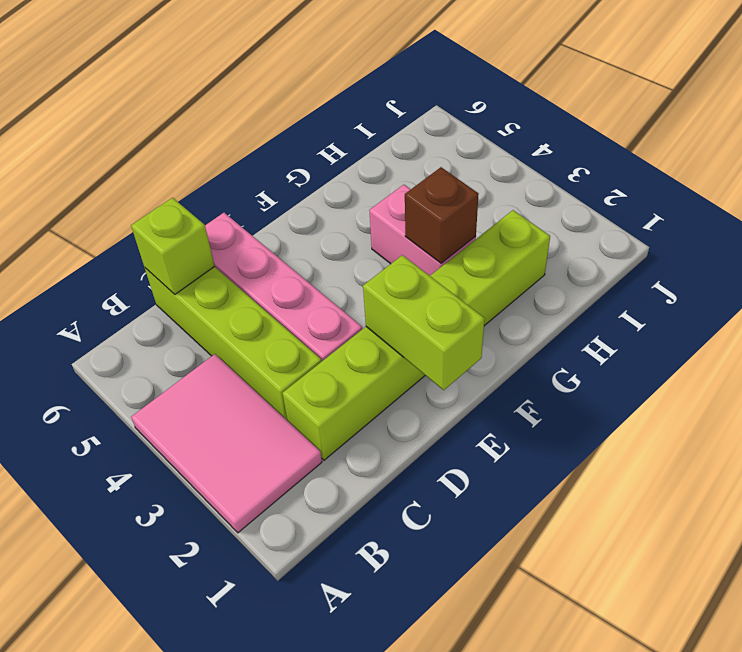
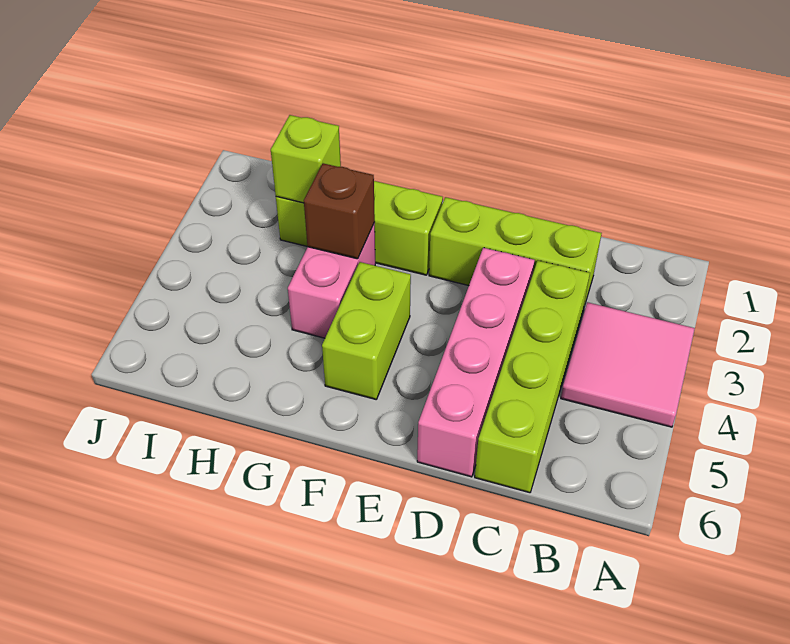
pink 2x3 tile [131,354,322,533] -> pink 2x2 tile [561,302,695,427]
lime 1x1 brick [131,198,215,294] -> lime 1x1 brick moved to [271,115,341,203]
lime 1x2 brick [363,255,485,390] -> lime 1x2 brick moved to [322,262,411,399]

